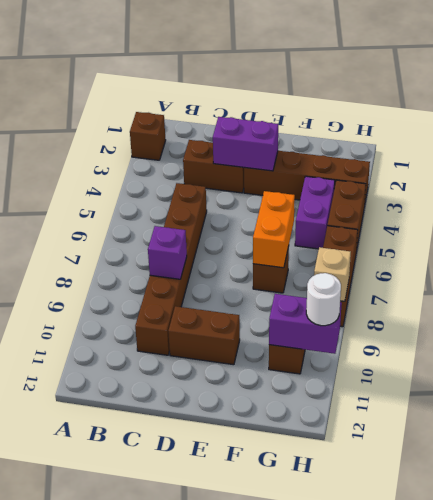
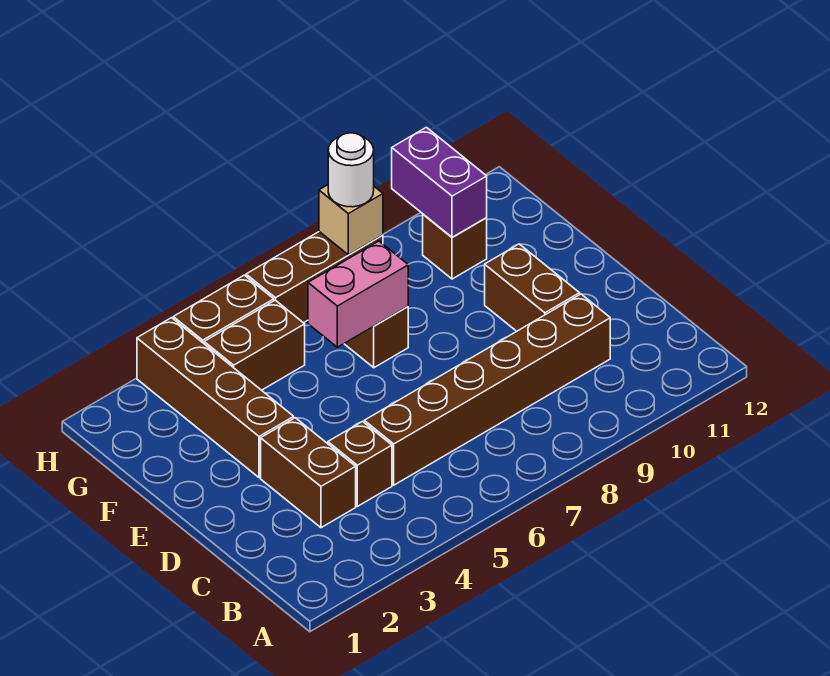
brown 1x1 brick [130,112,166,160] -> brown 1x1 brick moved to [328,422,392,506]
purple 1x1 brick [148,226,187,279] -> none
purple 1x2 brick [213,117,278,171] -> none
orange 1x2 brick [253,191,295,268] -> pink 1x2 brick [308,241,408,347]
purple 1x2 brick [295,176,335,249] -> brown 1x2 brick [204,300,305,390]
white 1x1 round brick [306,273,341,326] -> white 1x1 round brick moved to [328,133,374,207]

